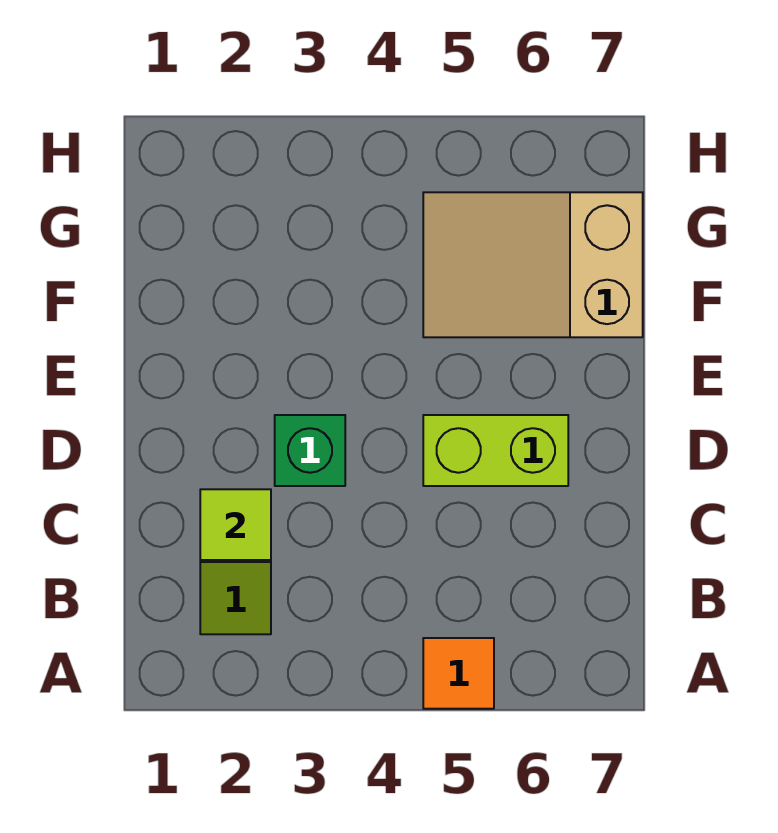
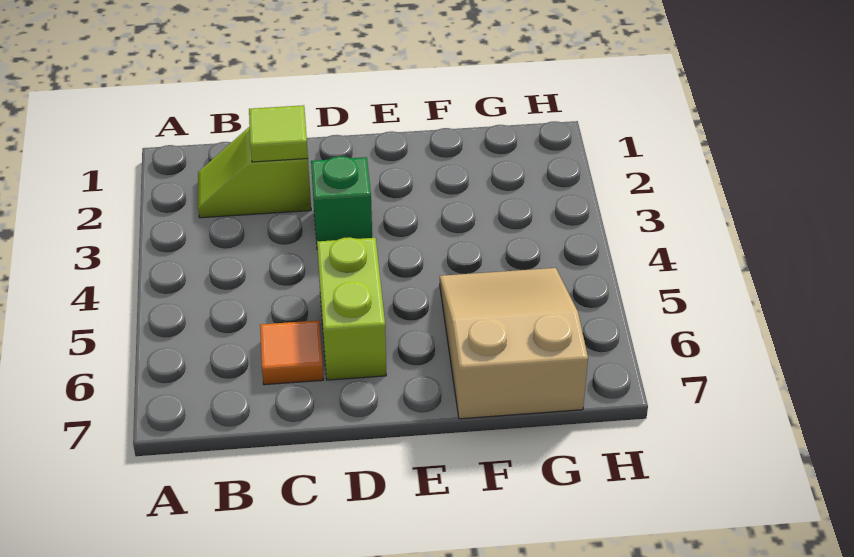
orange 1x1 tile [423,638,494,709] -> orange 1x1 tile moved to [260,320,324,385]

